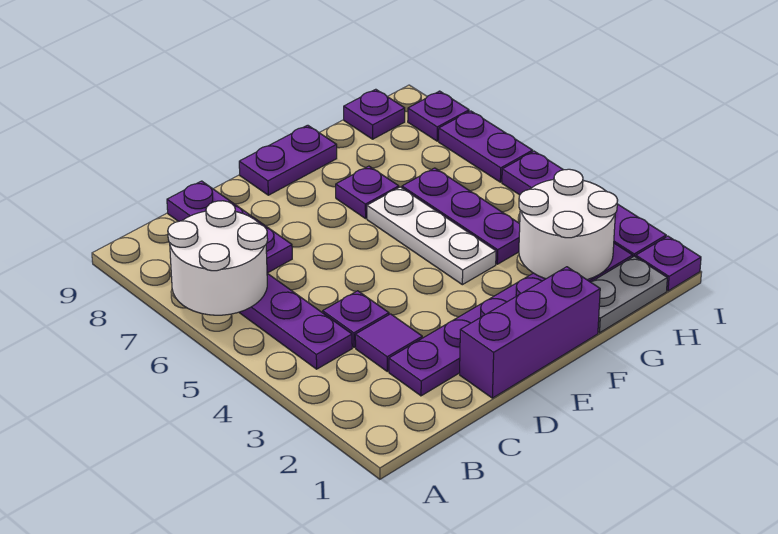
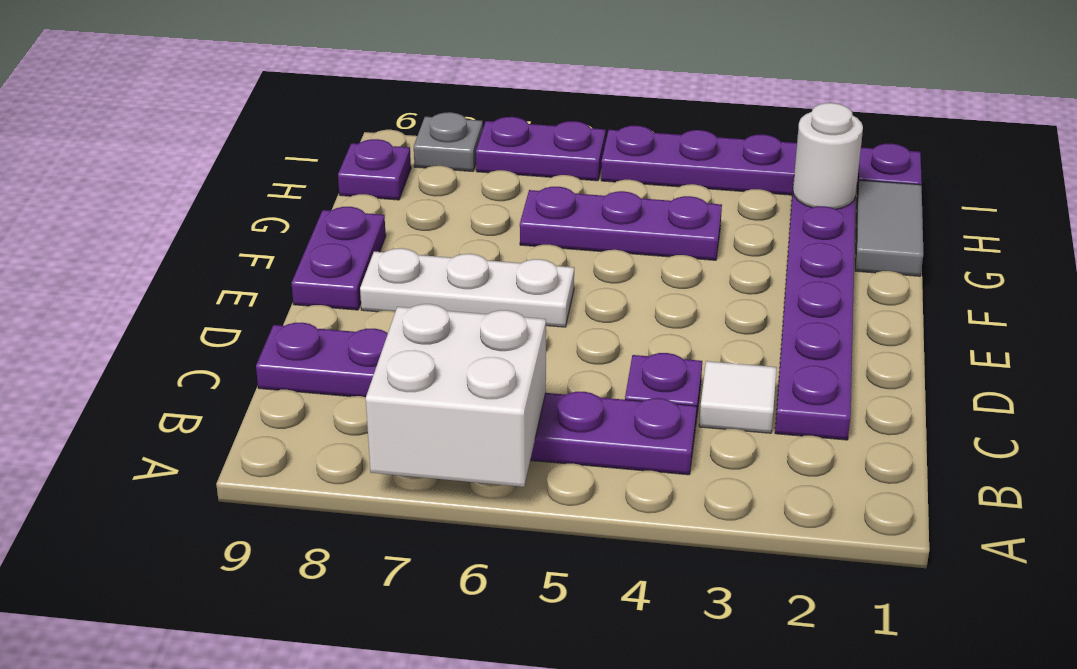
white 2x2 round brick [168,201,268,315] -> white 2x2 brick [366,304,546,487]
purple 1x1 tile [355,314,422,371] -> white 1x1 tile [699,361,777,433]
purple 1x3 brick [460,267,600,398] -> none
white 1x3 plate [367,187,496,285] -> white 1x3 plate moved to [360,248,574,327]
purple 1x1 plate [336,166,399,218] -> none
grey 1x2 plate [591,256,667,333] -> grey 1x2 tile [855,180,923,276]
white 2x2 round brick [519,169,618,280] -> white 1x1 round brick [793,103,863,209]
purple 1x1 plate [408,91,469,141] -> grey 1x1 plate [414,112,483,171]

